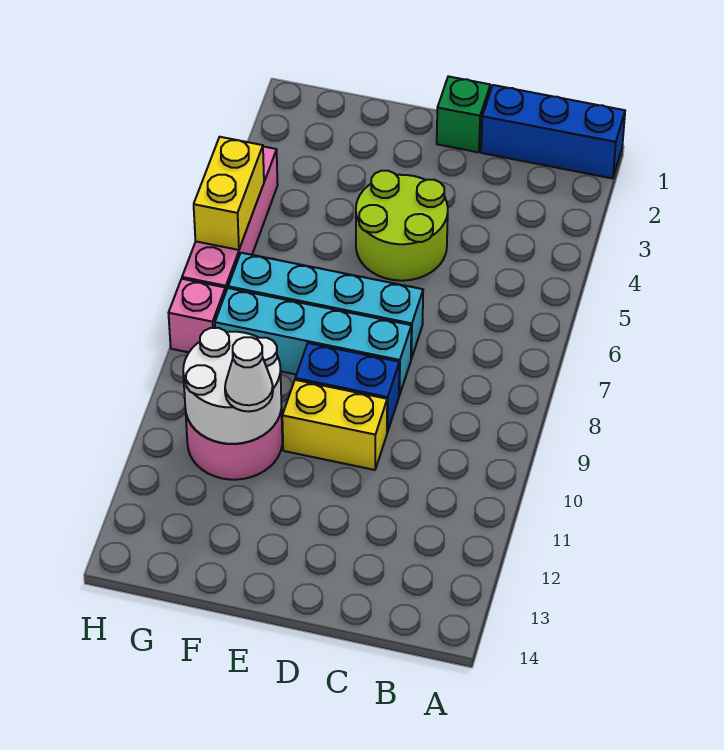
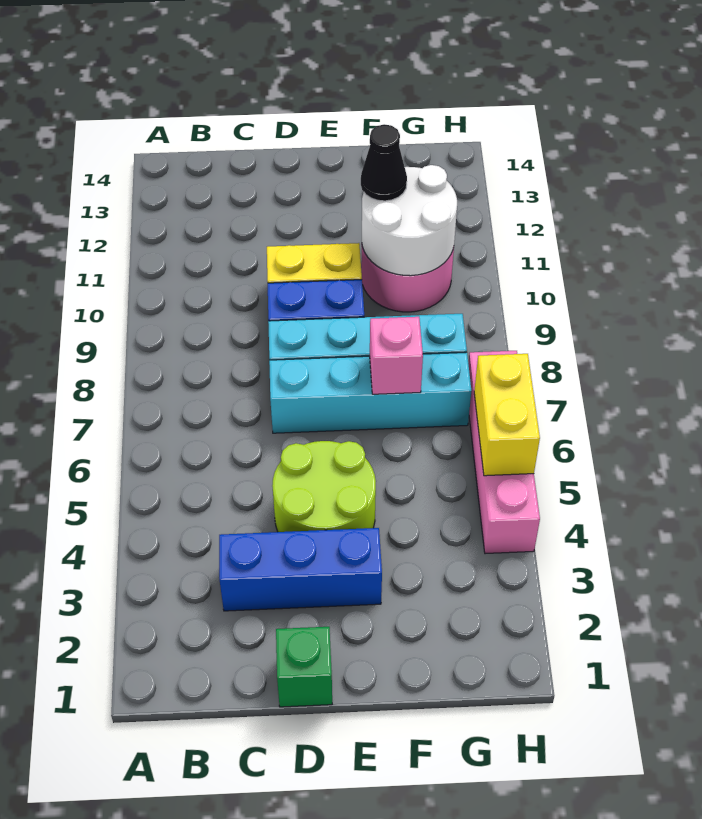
blue 1x3 brick [481,85,625,179] -> blue 1x3 brick moved to [219,528,382,611]
white 1x1 cone [225,337,273,411] -> black 1x1 cone [361,124,407,201]
pink 1x1 brick [169,279,226,352] -> pink 1x1 brick moved to [370,317,423,394]

